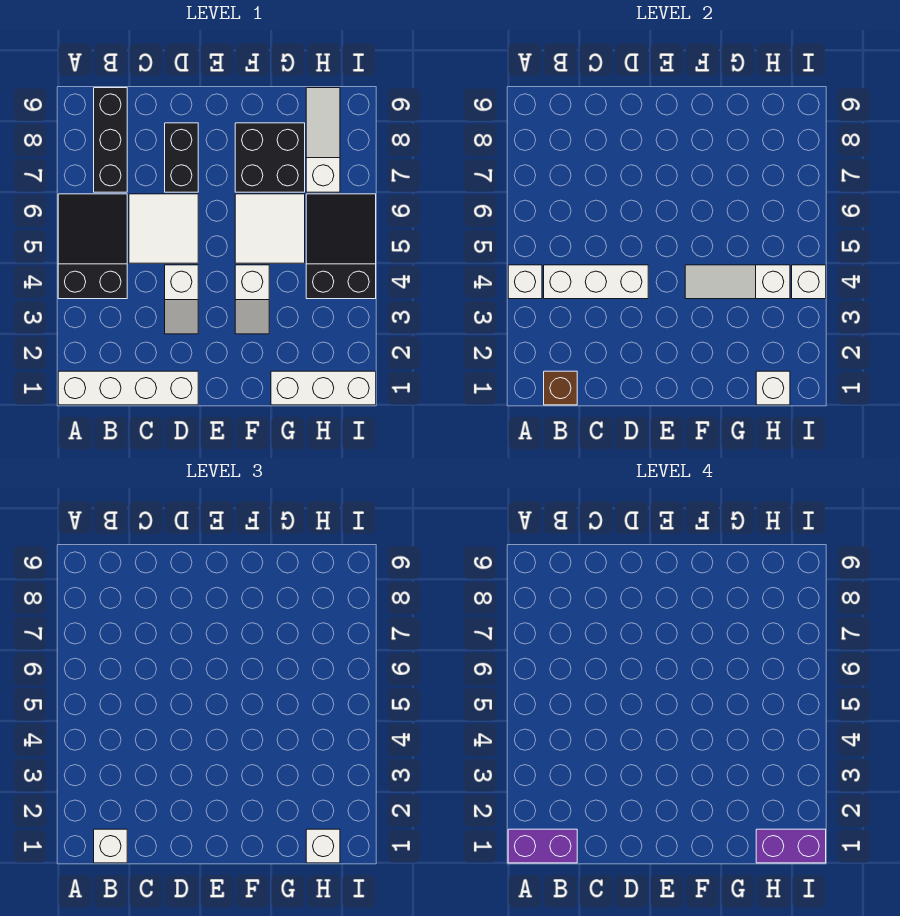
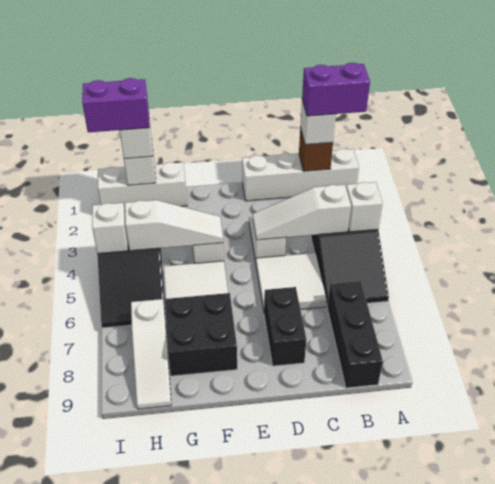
white 1x3 brick [544,265,648,299] -> white 1x3 slope [252,185,351,240]

